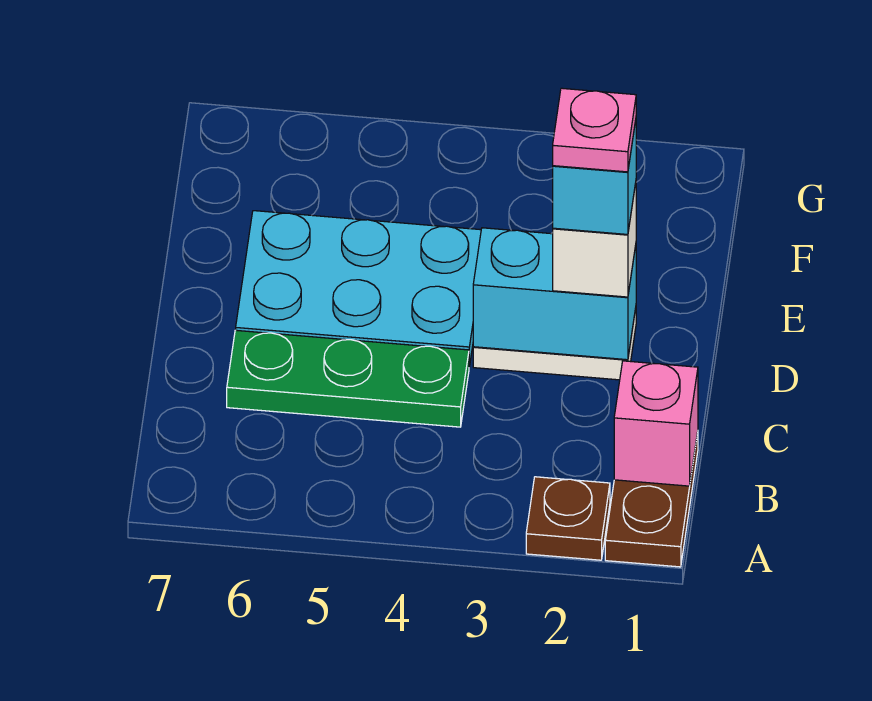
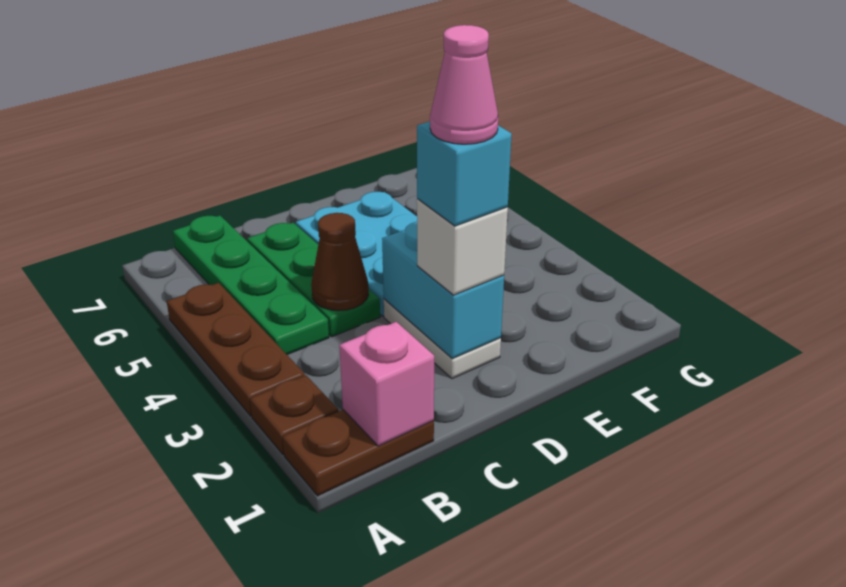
none -> brown 1x3 plate [167,283,305,416]
none -> green 1x4 plate [173,215,329,355]
none -> brown 1x1 cone [311,213,369,311]
pink 1x1 plate [553,88,636,172] -> pink 1x1 cone [430,25,498,144]

